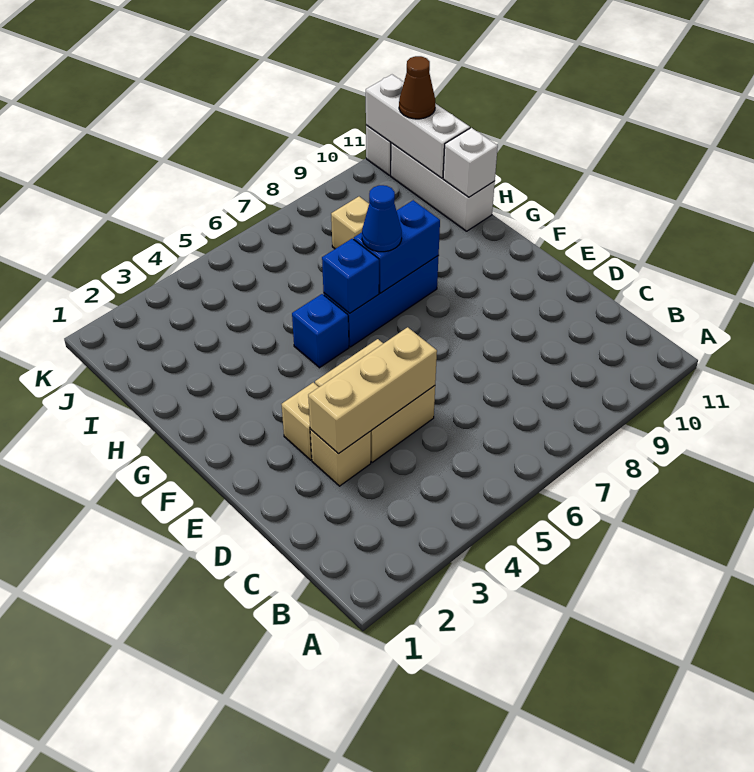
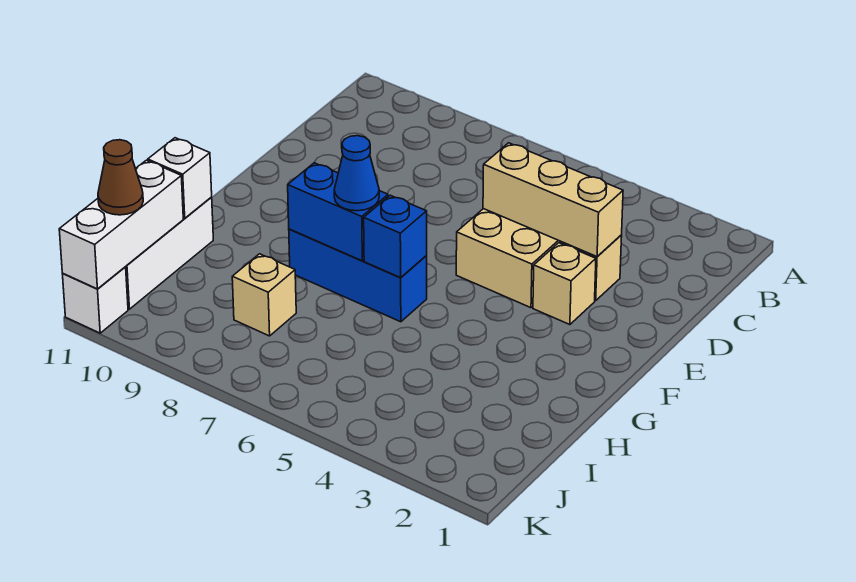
blue 1x1 brick [292,294,349,368] -> none

